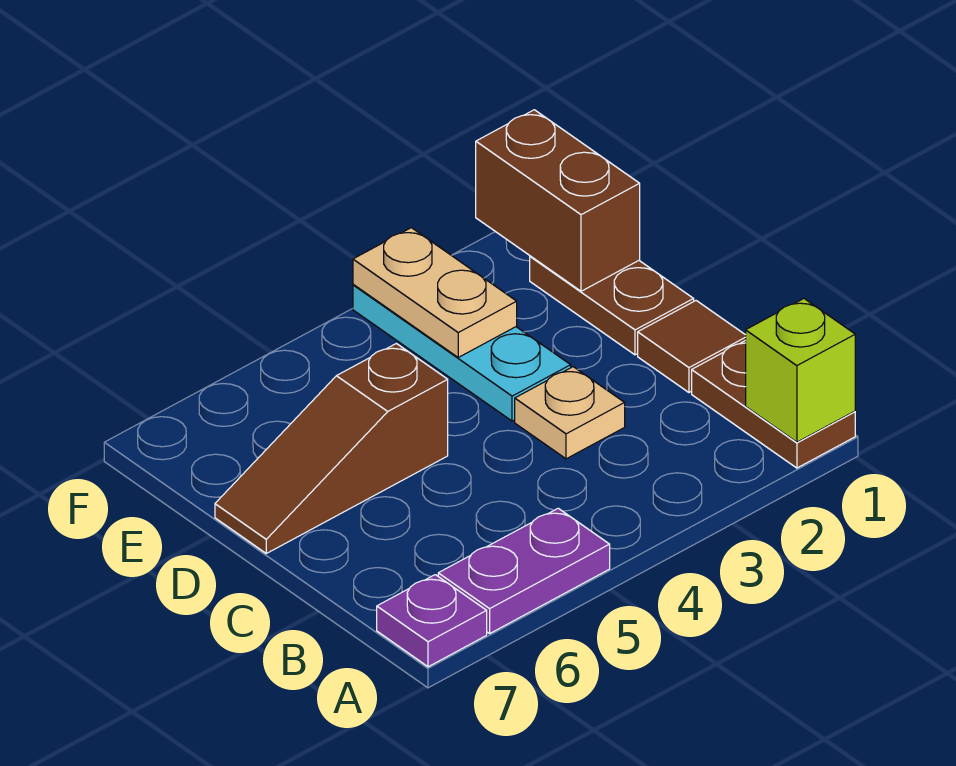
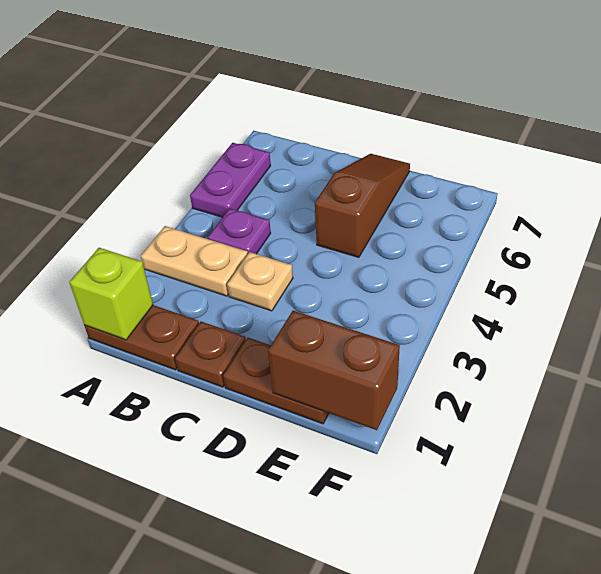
purple 1x1 plate [377,575,487,667] -> purple 1x1 plate moved to [208,208,271,254]
brown 1x1 tile [638,301,746,393] -> brown 1x1 plate [175,322,246,387]
cyan 1x3 plate [353,285,571,421] -> none
tan 1x2 plate [353,228,517,357] -> tan 1x2 plate moved to [141,226,248,296]

